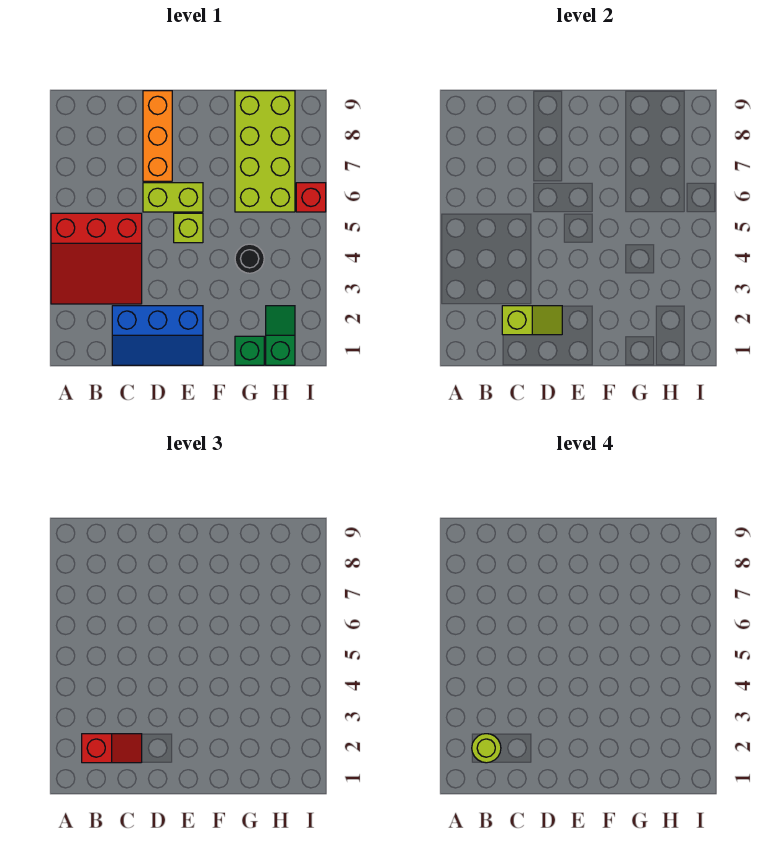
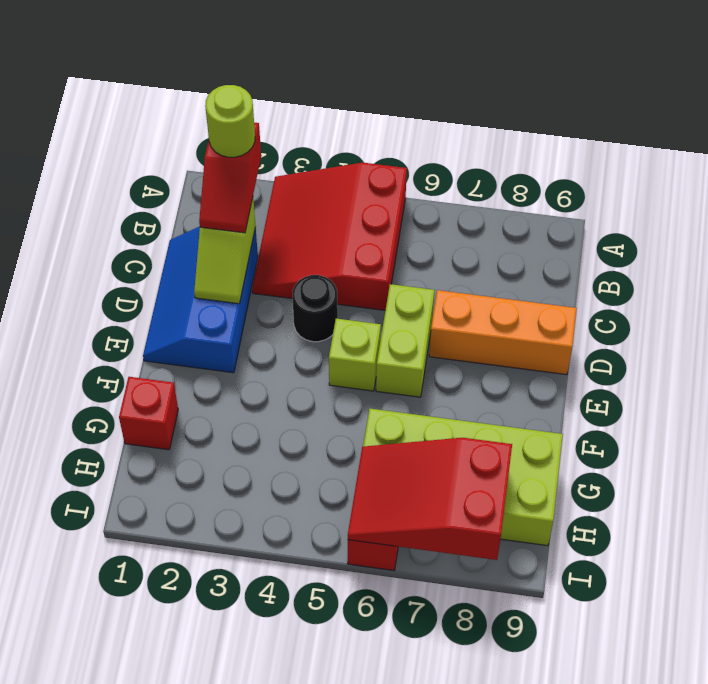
green 1x1 brick [235,336,264,365] -> red 1x1 brick [119,377,178,450]
black 1x1 round brick [235,244,264,273] -> black 1x1 round brick moved to [293,275,338,342]
green 1x2 slope [266,306,295,365] -> none
none -> red 2x3 slope [348,438,512,560]

